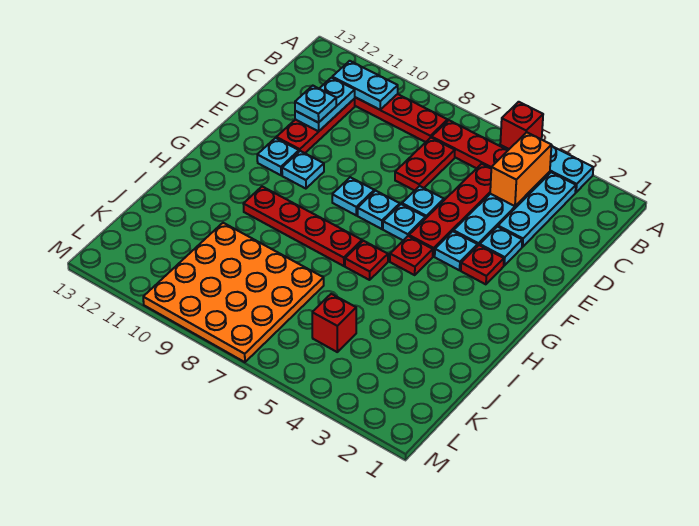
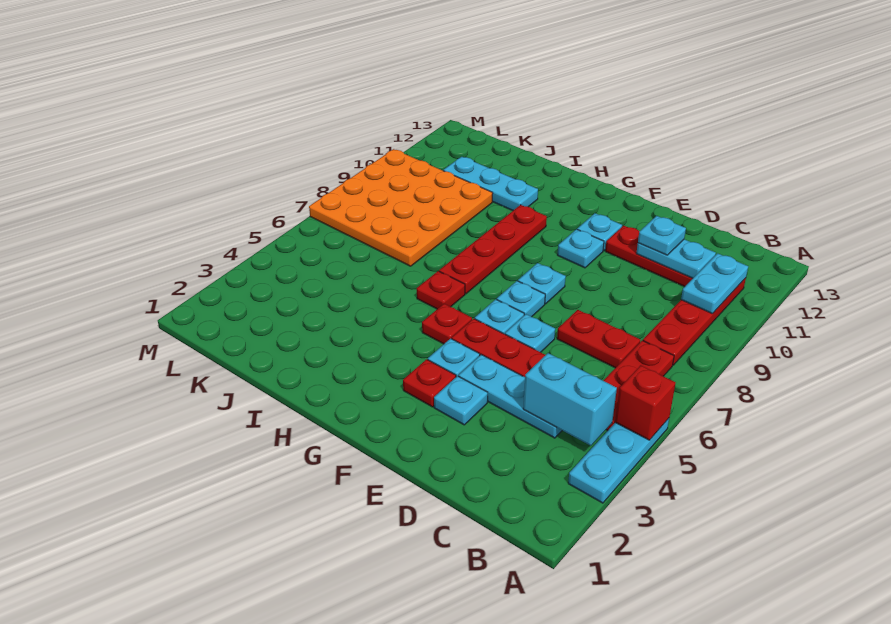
cyan 1x3 plate [498,172,576,247] -> cyan 1x3 plate moved to [443,157,538,211]
orange 1x2 brick [490,132,552,206] -> cyan 1x2 brick [523,353,617,446]
red 1x1 brick [312,294,356,352] -> none

